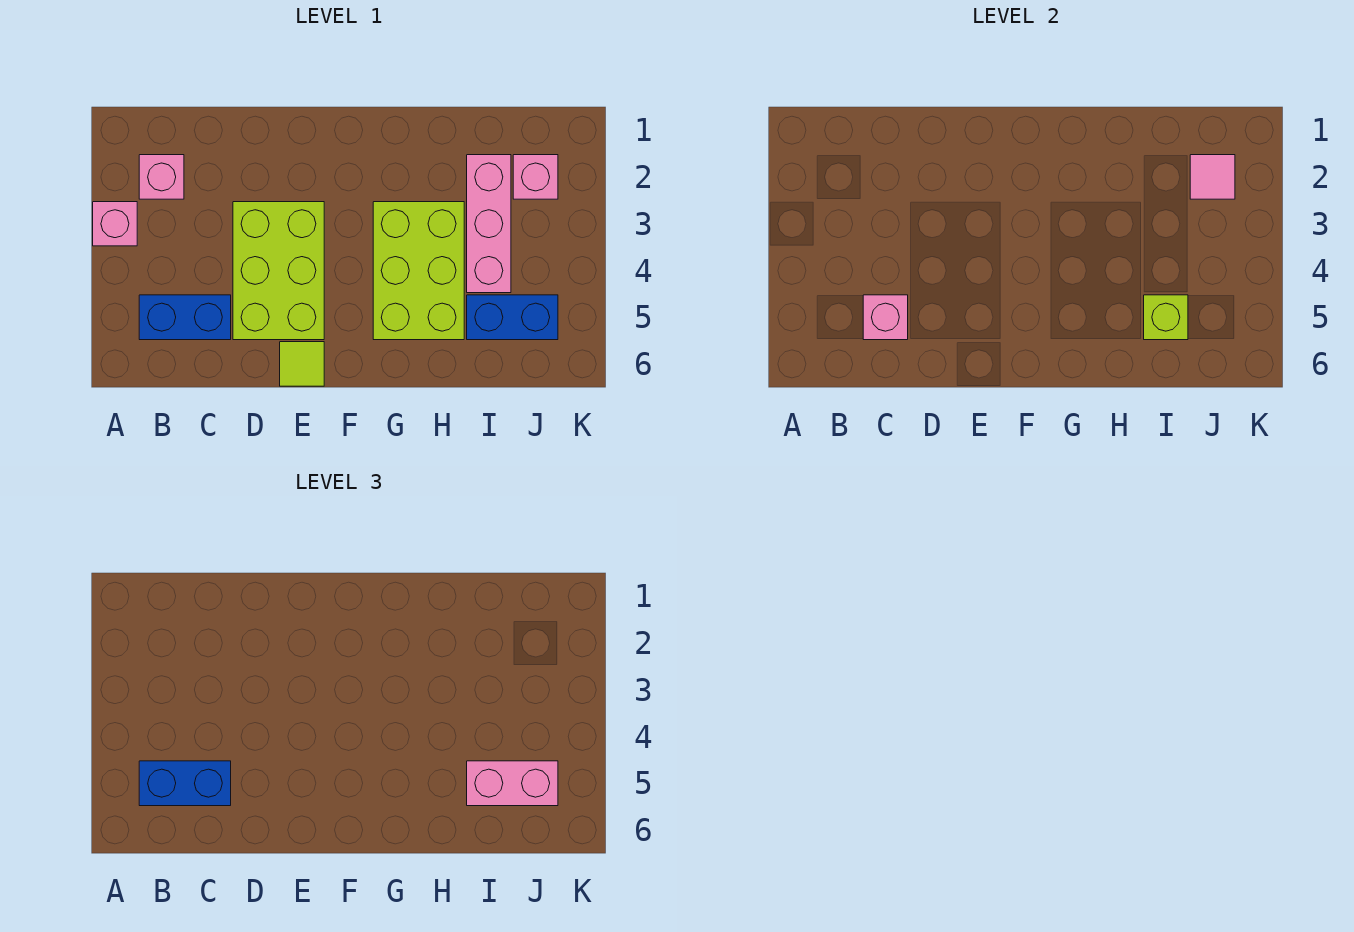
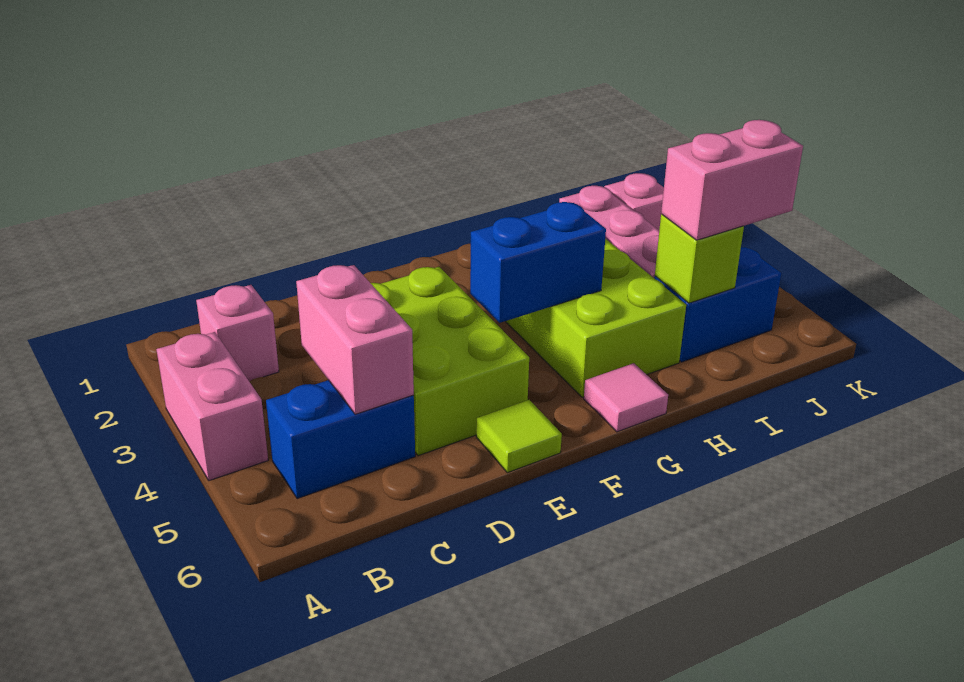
pink 1x1 brick [93,202,137,246] -> pink 1x2 brick [156,332,268,481]
blue 1x2 brick [139,761,231,806] -> blue 1x2 brick moved to [470,202,606,323]
pink 1x1 brick [863,295,908,340] -> pink 1x2 brick [296,265,414,414]
pink 1x1 tile [1190,155,1235,199] -> pink 1x1 tile moved to [584,363,668,432]

